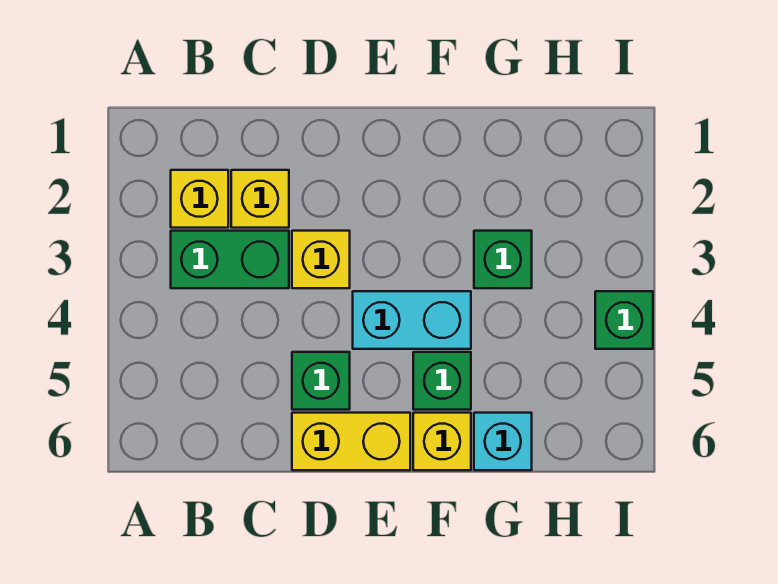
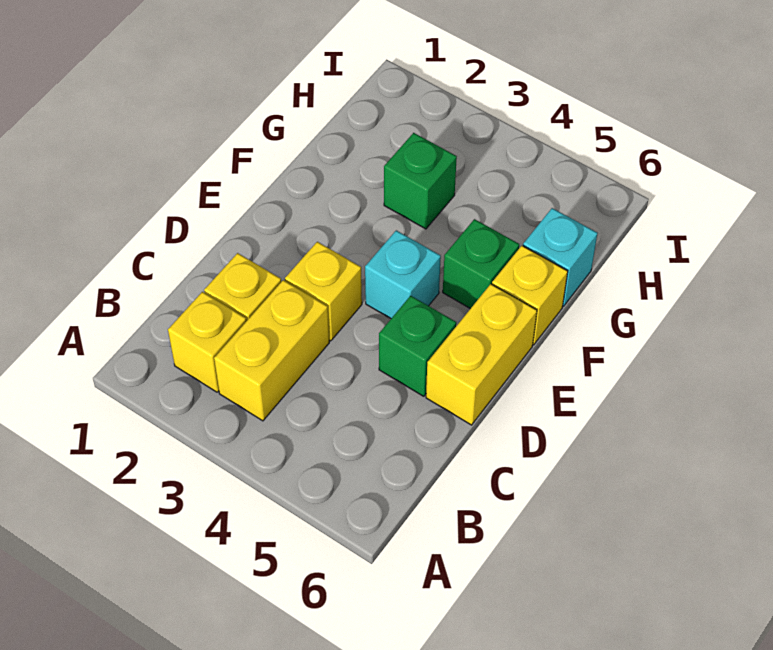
green 1x2 brick [171,231,289,288] -> yellow 1x2 brick [214,280,329,421]
cyan 1x2 brick [353,291,471,349] -> cyan 1x1 brick [365,230,441,319]
green 1x1 brick [595,291,653,349] -> none

